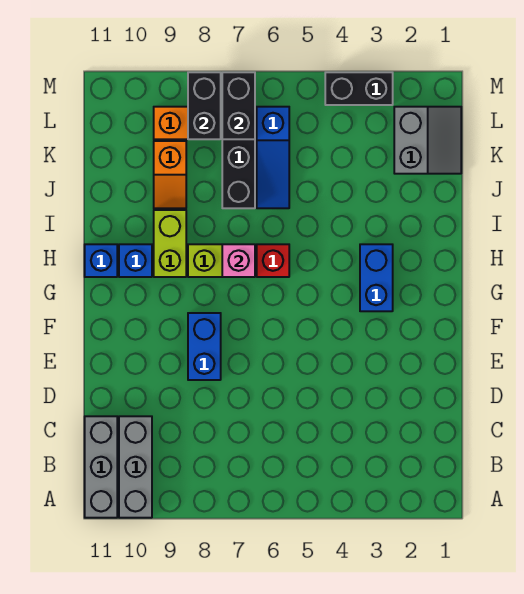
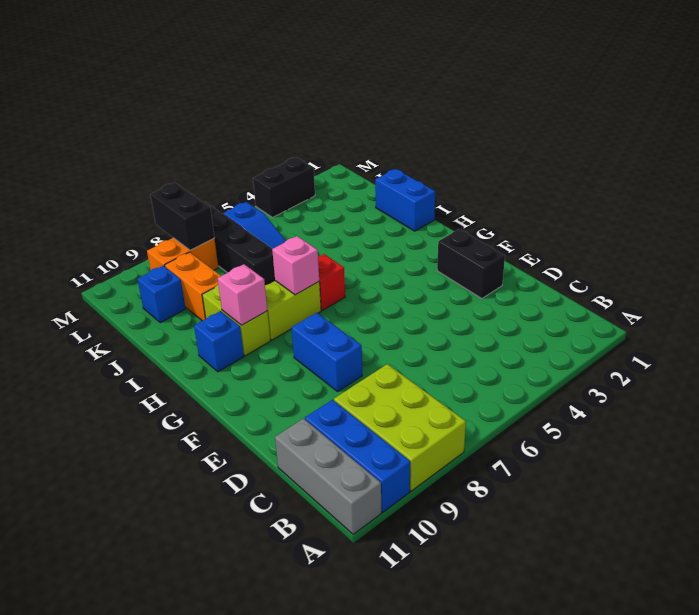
none -> lime 2x3 brick [334,364,466,491]
grey 1x3 brick [119,416,152,518] -> blue 1x3 brick [305,400,410,512]
blue 1x2 brick [360,244,393,311] -> blue 1x2 brick moved to [375,169,435,231]
none -> pink 1x1 brick [218,264,267,325]
blue 1x1 brick [85,244,117,277] -> blue 1x1 brick moved to [137,266,186,323]
orange 1x2 slope [154,141,186,208] -> orange 1x2 brick [165,252,221,321]
grey 2x2 slope [394,107,461,174] -> none
black 1x2 brick [222,72,255,139] -> black 1x2 brick moved to [437,229,505,299]

